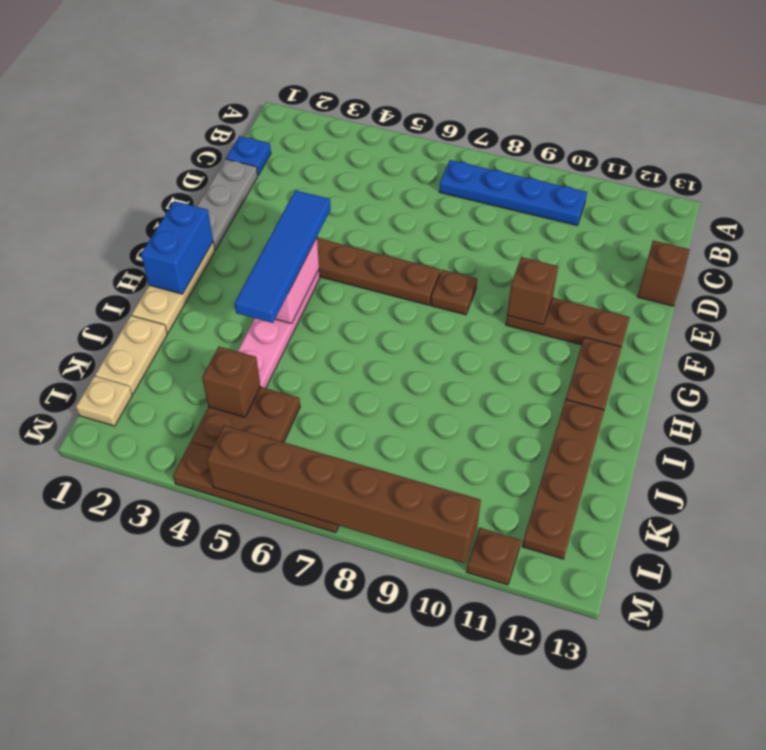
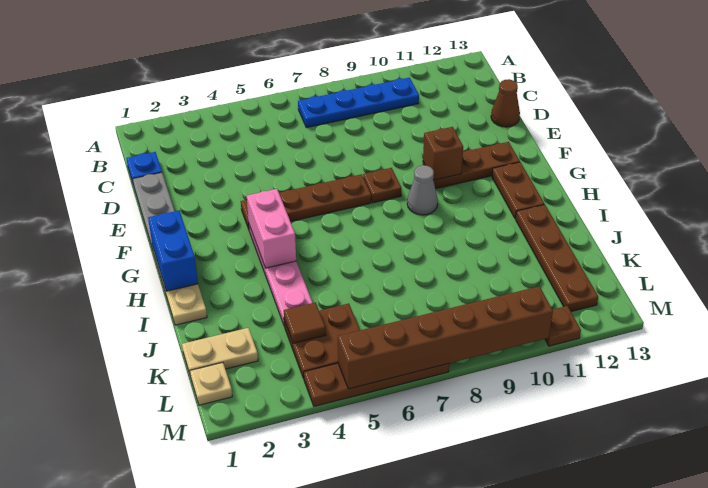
brown 1x1 brick [637,241,690,306] -> brown 1x1 cone [491,79,520,127]
blue 1x4 tile [235,190,331,323] -> none
none -> grey 1x1 cone [407,165,438,215]
tan 1x2 plate [95,316,167,394] -> tan 1x2 plate turned to [182,328,258,377]
brown 1x1 brick [202,347,261,417] -> brown 1x1 tile [284,302,325,343]

